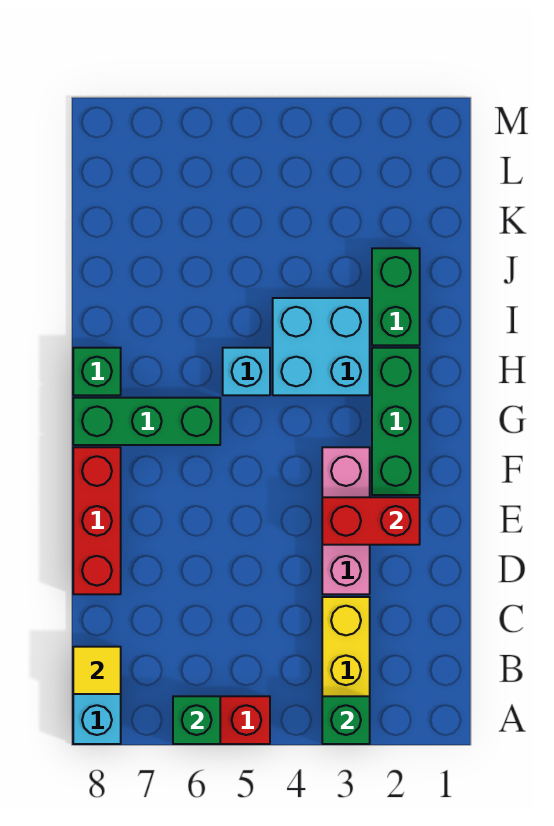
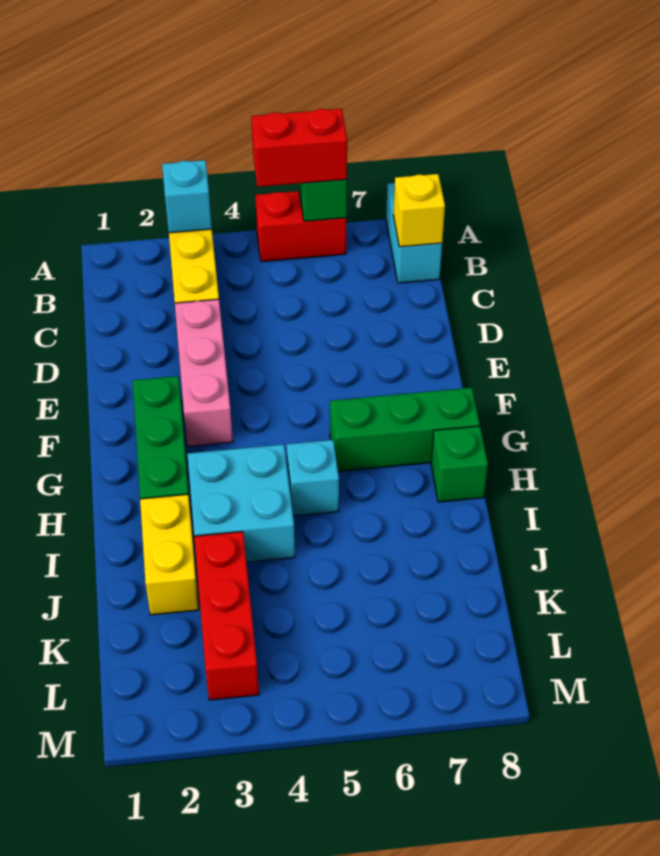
green 1x1 brick [322,696,370,744] -> cyan 1x1 brick [162,160,212,233]
yellow 1x1 tile [73,647,121,694] -> yellow 1x1 brick [393,174,445,247]
red 1x3 brick [73,447,121,594] -> red 1x3 brick moved to [194,532,259,700]
red 1x2 brick [322,497,420,545] -> red 1x2 brick moved to [251,109,347,187]
green 1x2 brick [372,248,420,345] -> yellow 1x2 brick [140,494,199,615]

